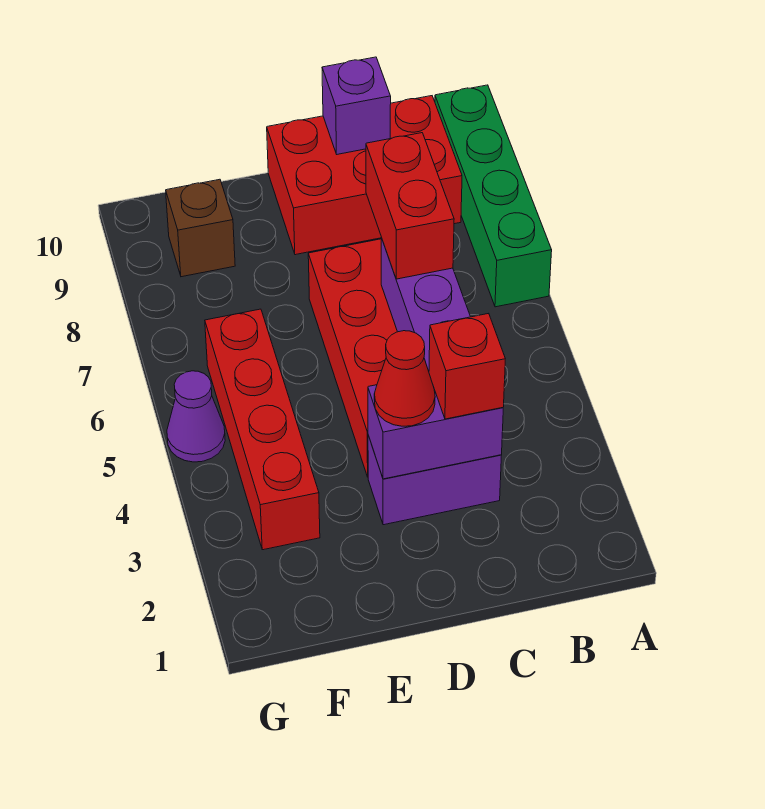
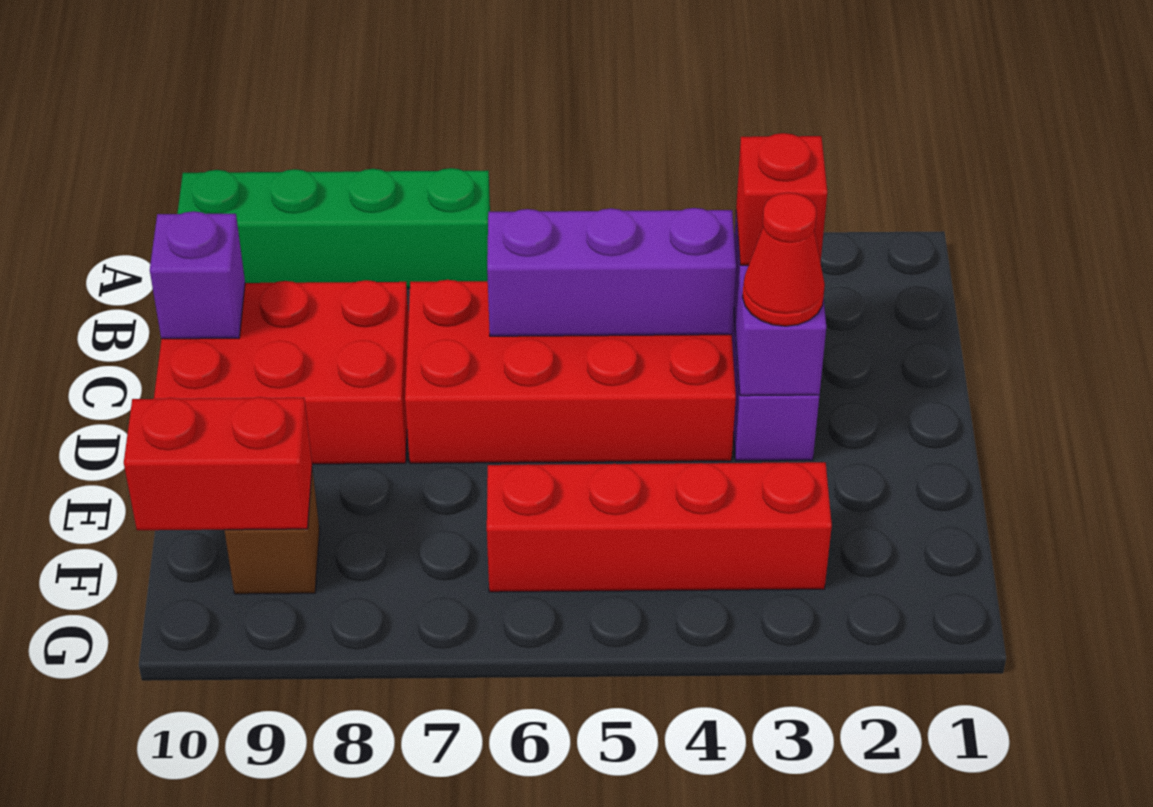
red 2x3 brick [267,96,462,255] -> red 2x3 brick turned to [154,280,409,464]
red 1x2 brick [366,133,454,279] -> red 1x2 brick moved to [124,397,312,530]
purple 1x1 cone [167,371,225,462] -> none

